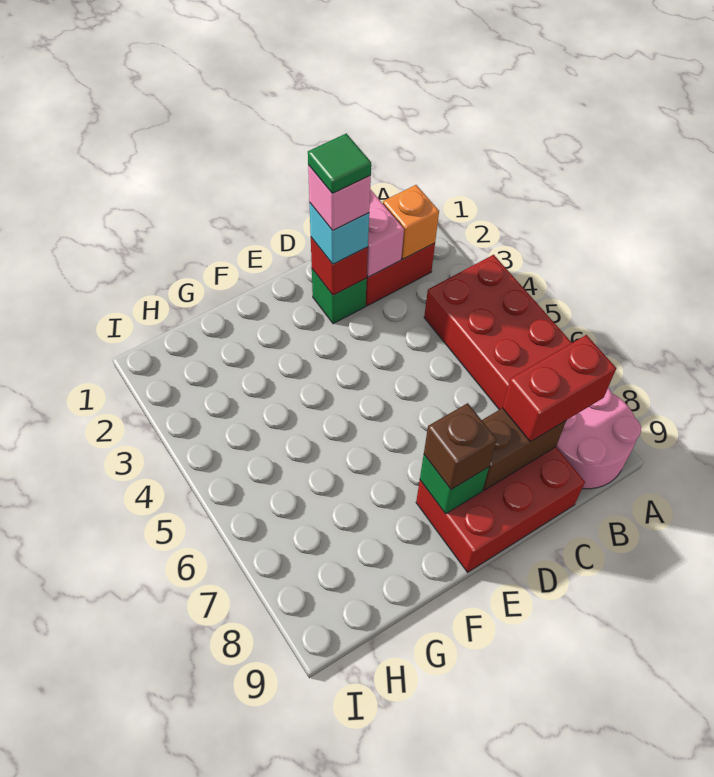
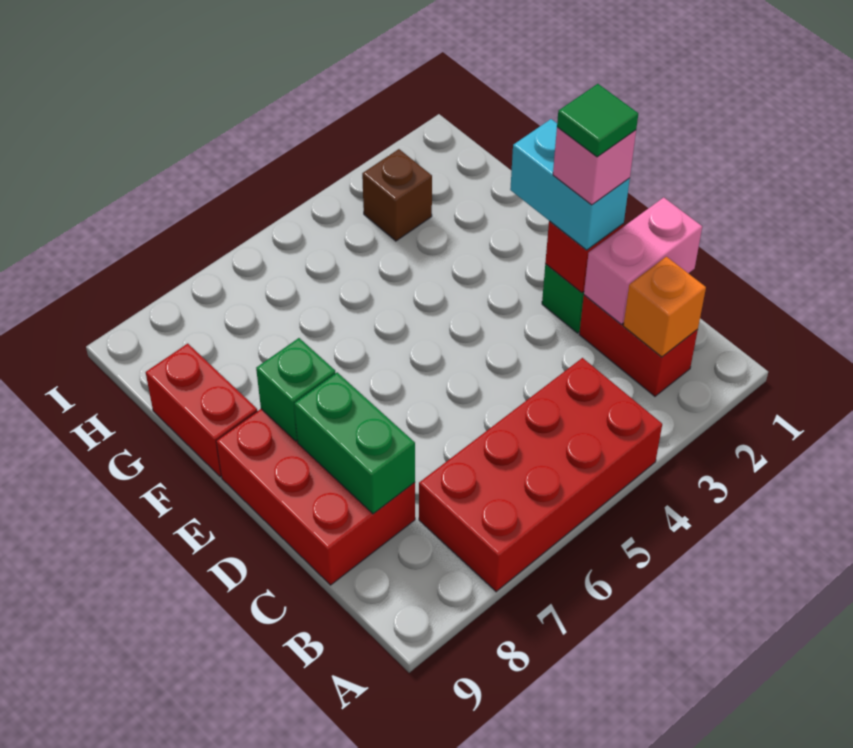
pink 2x2 round brick [556,387,641,489] -> none
red 1x2 brick [502,335,616,442] -> red 1x2 brick moved to [146,344,257,477]
brown 1x2 brick [482,408,566,490] -> green 1x2 brick [294,372,415,514]
cyan 1x1 brick [310,203,369,264] -> cyan 1x2 brick [510,119,630,250]
brown 1x1 brick [424,403,497,489] -> brown 1x1 brick moved to [362,149,432,241]

